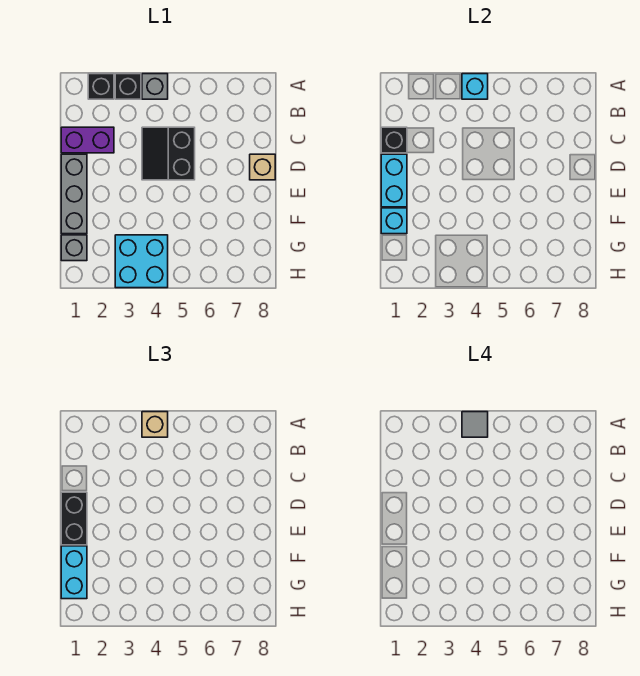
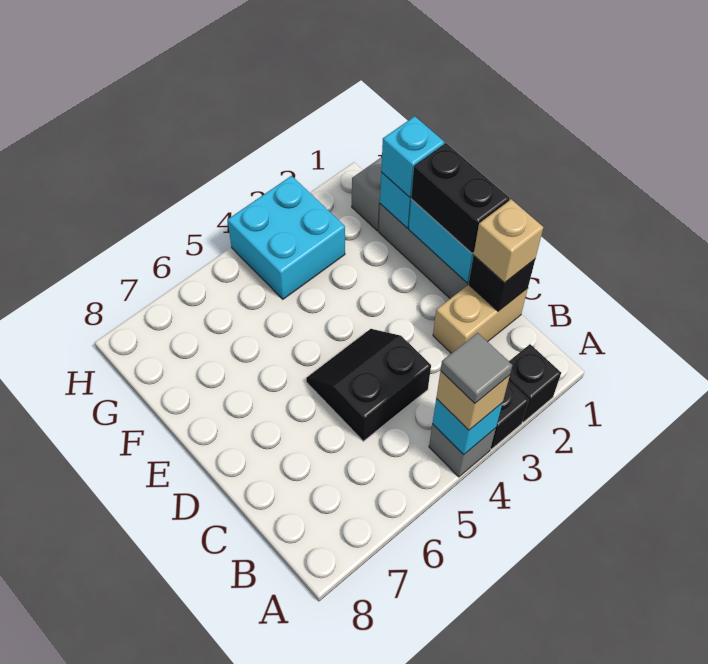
purple 1x2 brick [61,127,114,153] -> tan 1x2 brick [433,285,528,353]
black 2x2 slope [142,127,195,180] -> black 2x2 slope turned to [306,329,431,441]
tan 1x1 brick [250,154,275,180] -> tan 1x1 brick moved to [474,199,543,283]
cyan 1x2 brick [61,546,87,599] -> cyan 1x1 brick [381,116,444,197]

